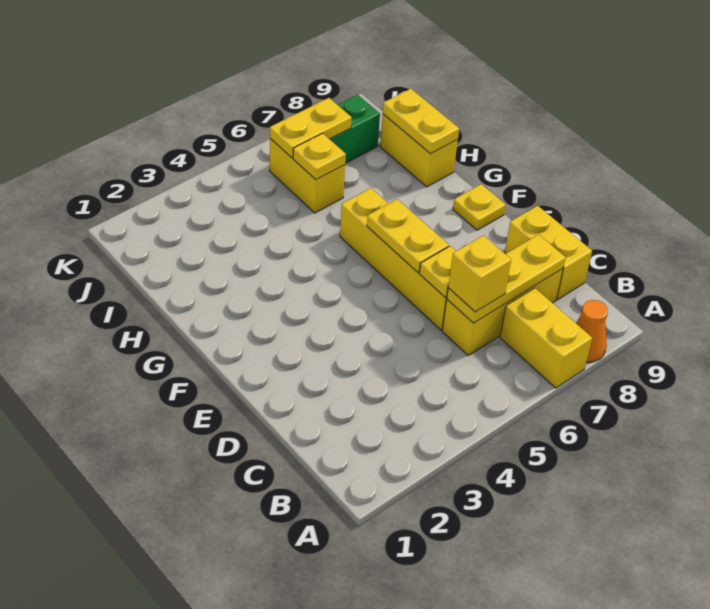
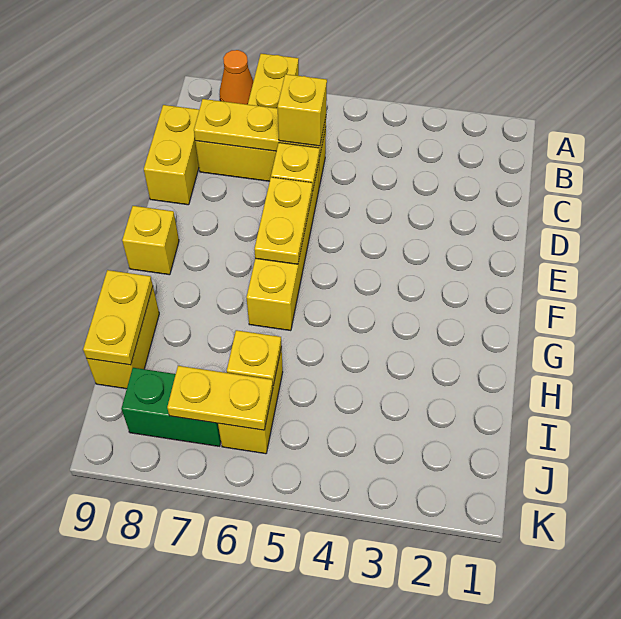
yellow 1x1 plate [453,184,506,230] -> yellow 1x1 brick [122,206,179,275]

